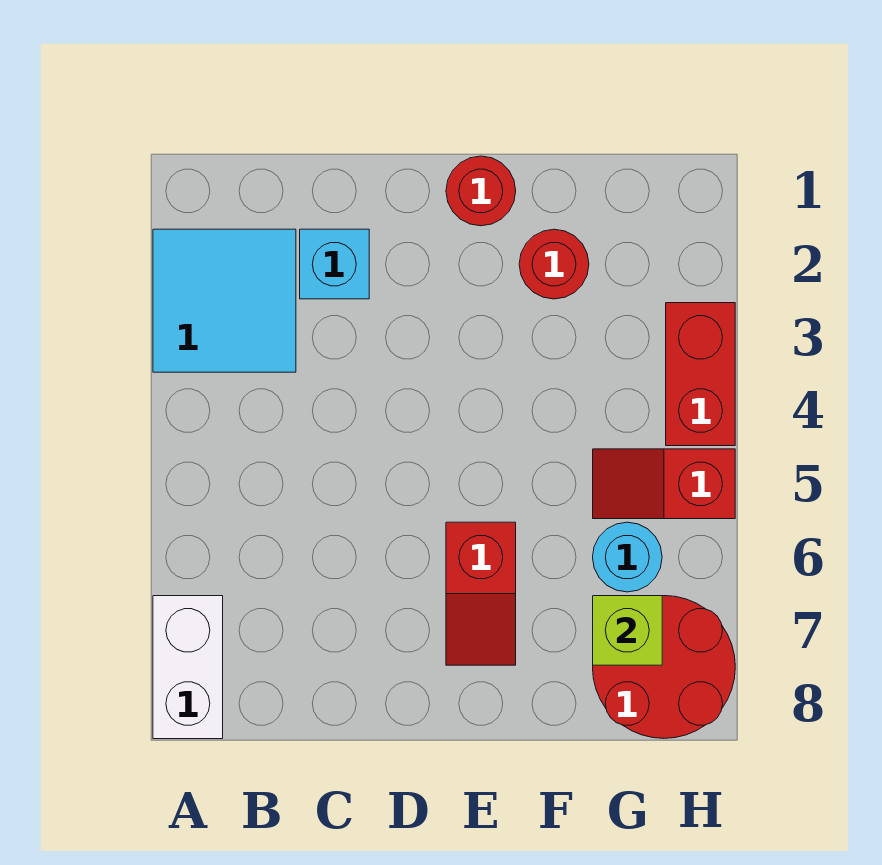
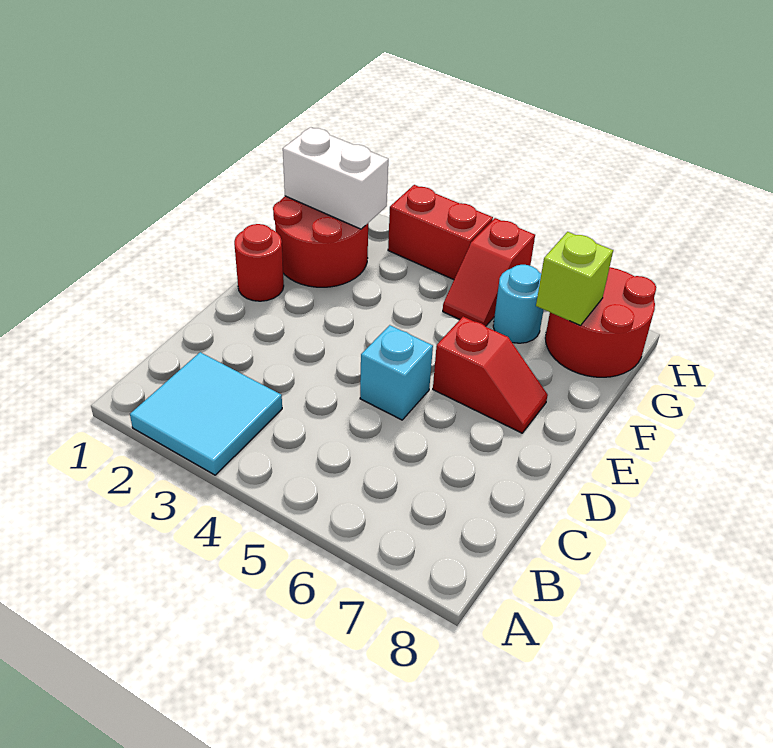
white 1x2 brick [153,596,223,739] -> white 1x2 brick moved to [283,127,388,229]
cyan 1x1 brick [300,229,369,299] -> cyan 1x1 brick moved to [360,325,433,420]
red 1x1 round brick [519,229,589,299] -> red 2x2 round brick [273,196,368,287]

